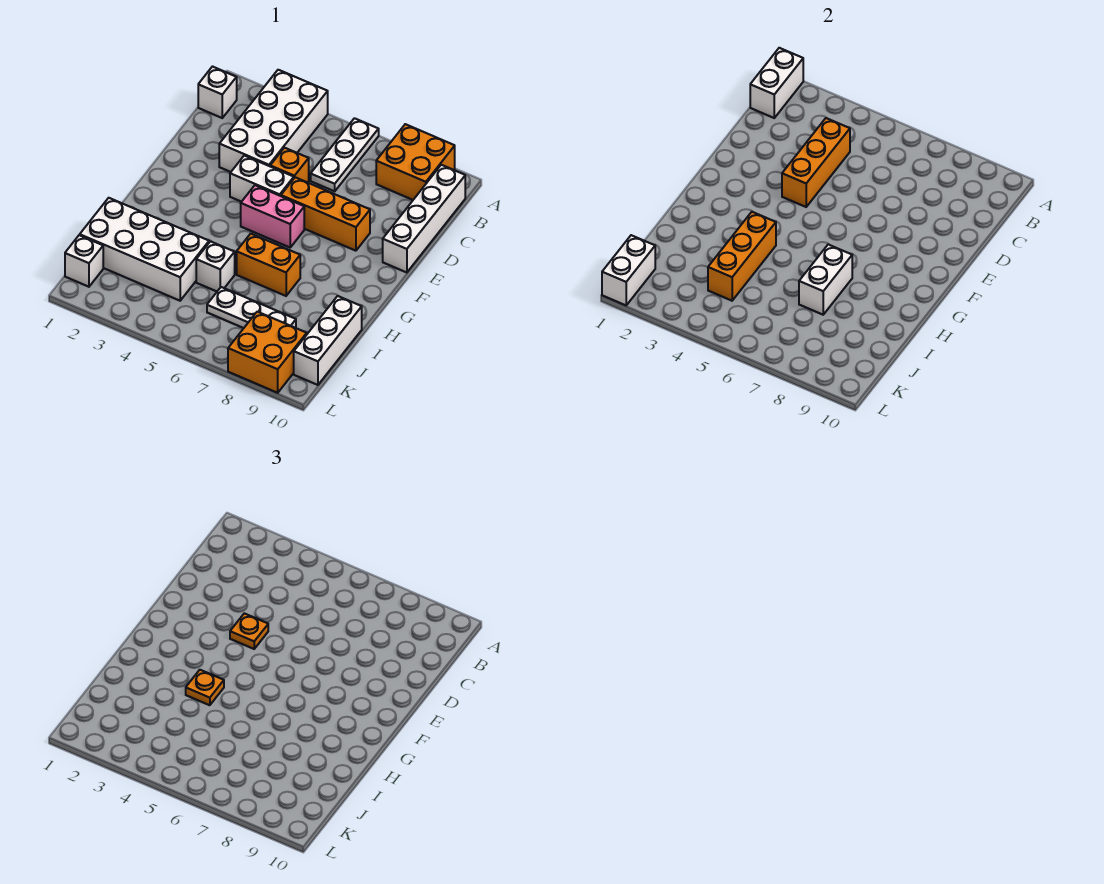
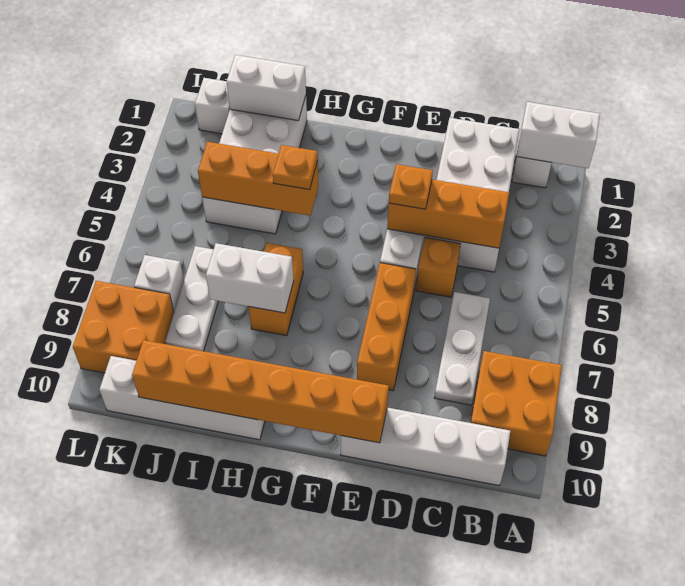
white 2x4 brick [219,70,328,172] -> white 2x4 brick turned to [425,118,520,272]
white 1x3 plate [311,118,379,191] -> white 1x3 plate turned to [434,292,490,405]
none -> orange 1x6 brick [132,340,389,443]
pink 1x2 brick [241,185,304,247] -> none
white 1x1 brick [196,241,235,291] -> white 1x1 brick moved to [134,255,184,311]
white 1x3 brick [294,296,362,385] -> white 1x4 brick [99,356,265,440]
white 1x2 brick [602,235,655,305] -> white 1x2 brick moved to [227,55,306,121]

